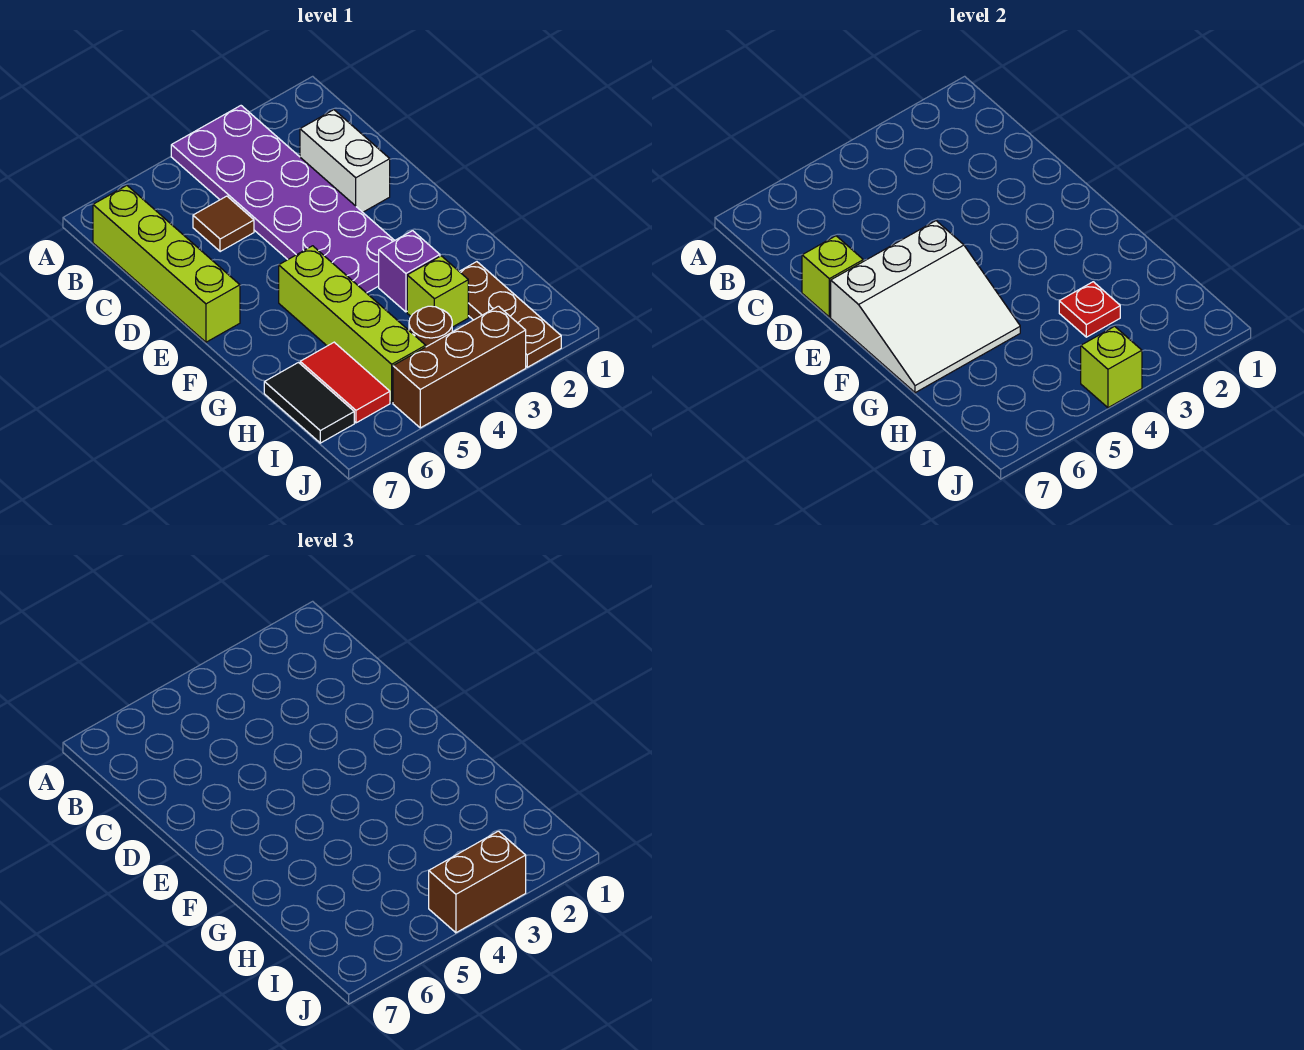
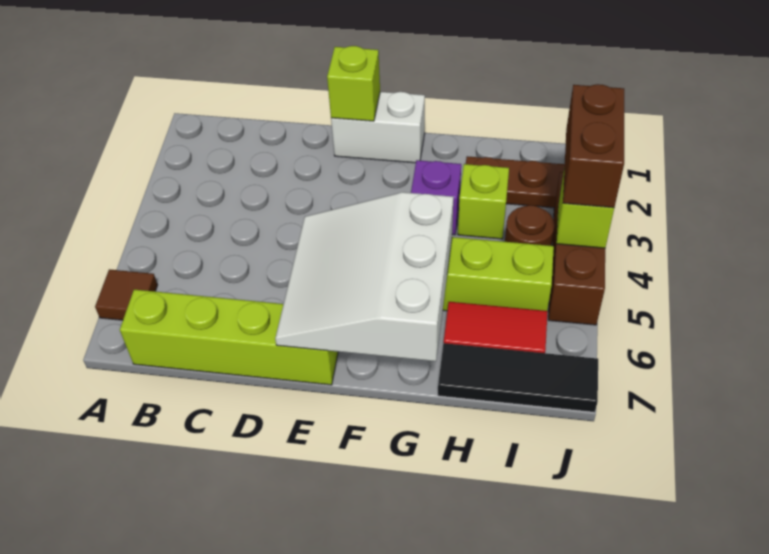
purple 2x6 plate [171,106,395,293] -> none
white 1x2 brick [300,110,390,212] -> white 1x2 brick moved to [331,92,425,163]
brown 1x1 tile [193,196,254,252] -> brown 1x1 tile moved to [95,269,157,320]
lime 1x1 brick [802,236,863,317] -> lime 1x1 brick moved to [327,46,380,121]
white 3x3 slope [831,221,1020,393] -> white 3x3 slope turned to [275,192,453,361]
red 1x1 plate [1059,282,1120,337] -> none
black 1x2 tile [264,363,354,443] -> black 1x3 tile [438,343,598,412]

